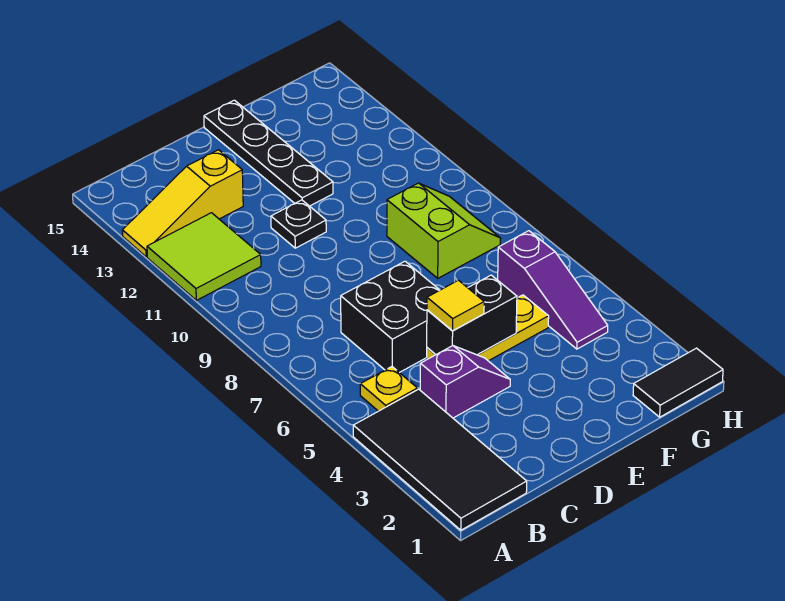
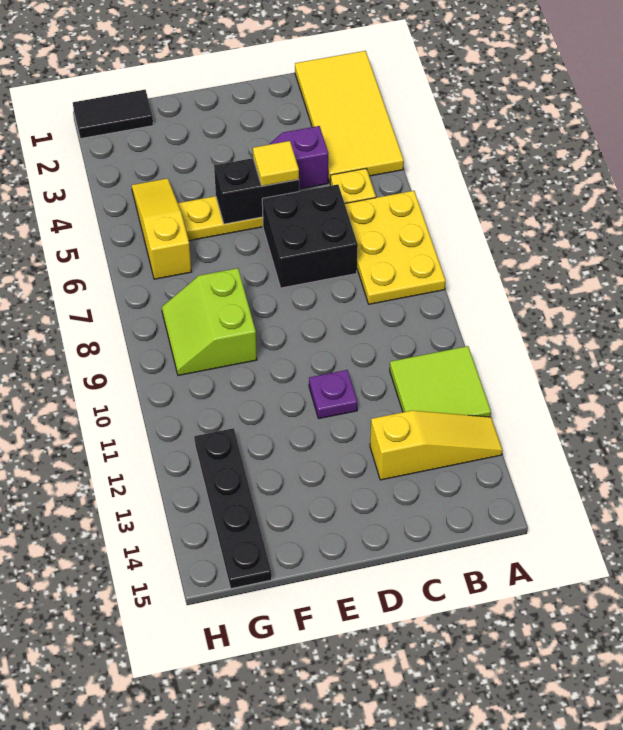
black 2x4 tile [353,389,527,530] -> yellow 2x4 tile [295,51,404,182]
none -> yellow 2x3 plate [345,191,446,304]
black 1x1 plate [271,200,326,248] -> purple 1x1 plate [309,370,357,419]
black 1x4 plate [204,100,333,206] -> black 1x4 plate moved to [194,428,272,589]
purple 1x3 slope [498,231,608,349] -> yellow 1x3 slope [132,178,191,279]

